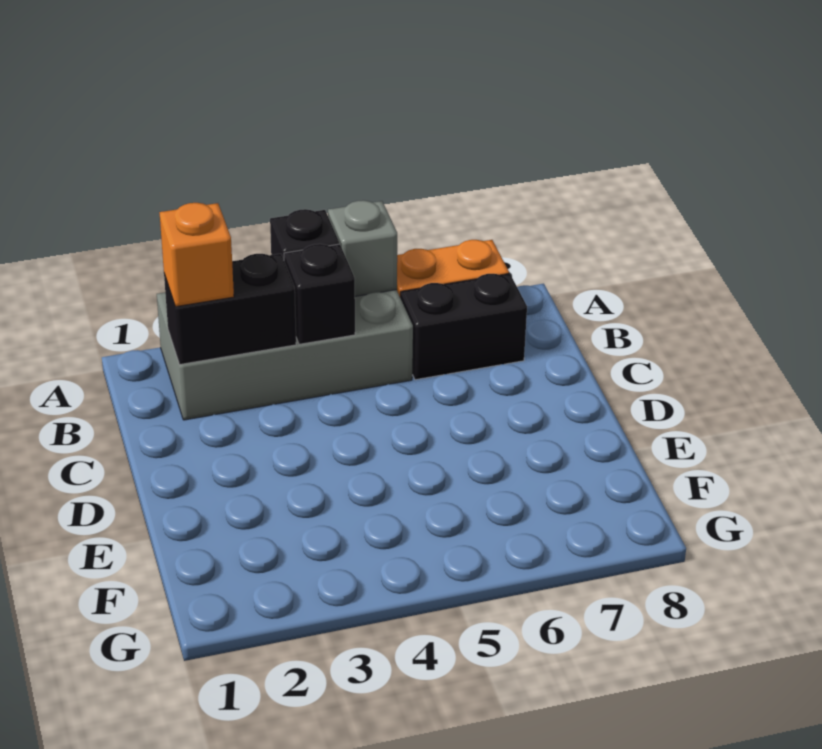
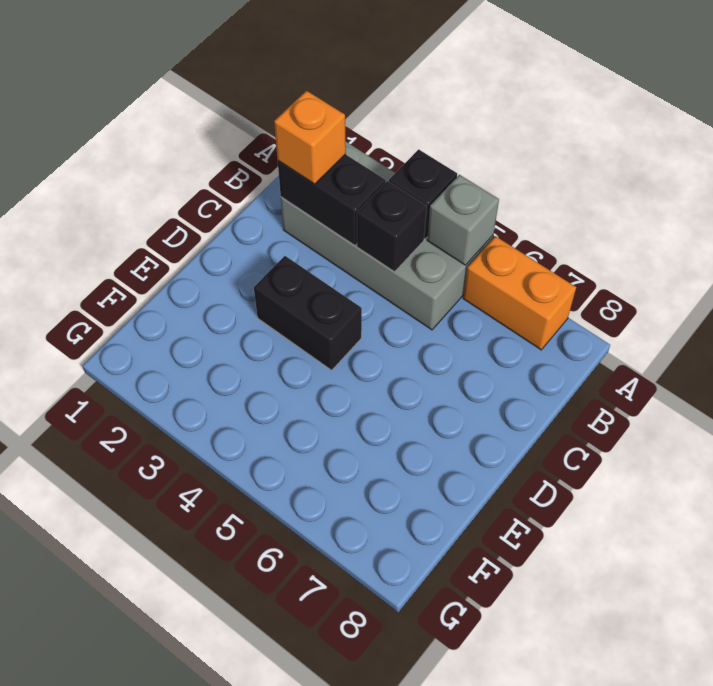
black 1x2 brick [400,273,527,380] -> black 1x2 brick moved to [254,256,362,370]

